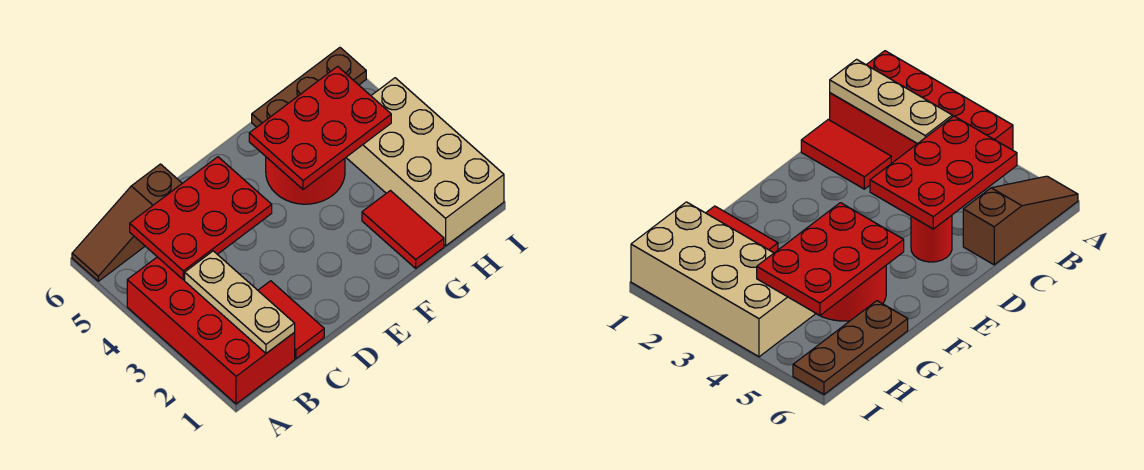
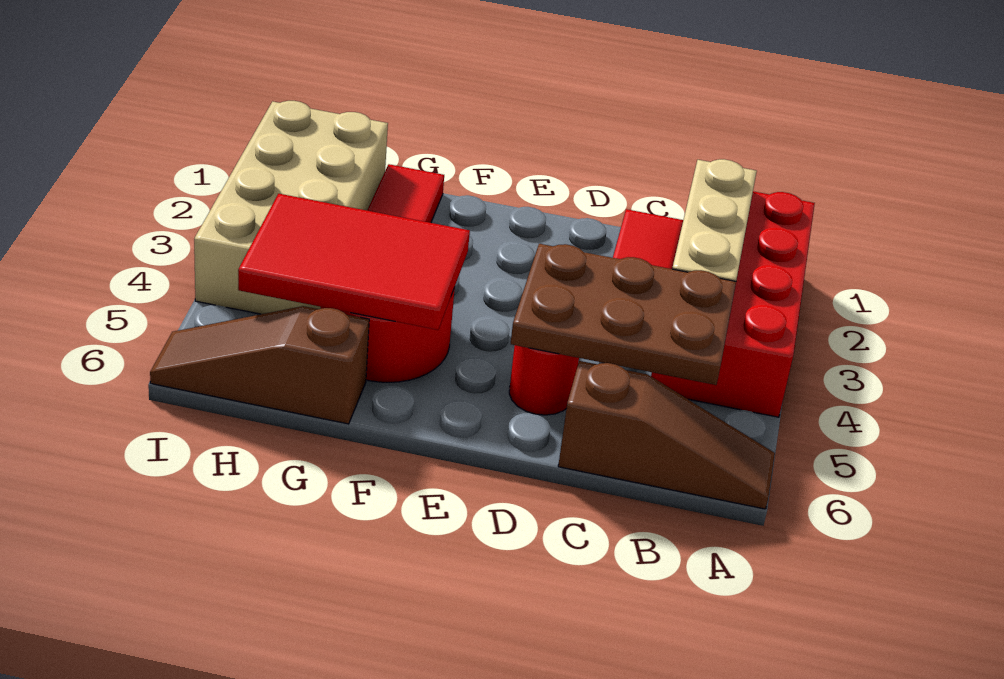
red 2x3 plate [130,157,272,280] -> brown 2x3 plate [511,244,736,385]
red 2x3 plate [249,66,391,189] -> red 2x3 tile [238,194,470,330]
brown 1x3 plate [252,48,366,127] -> brown 1x3 slope [150,306,369,424]

